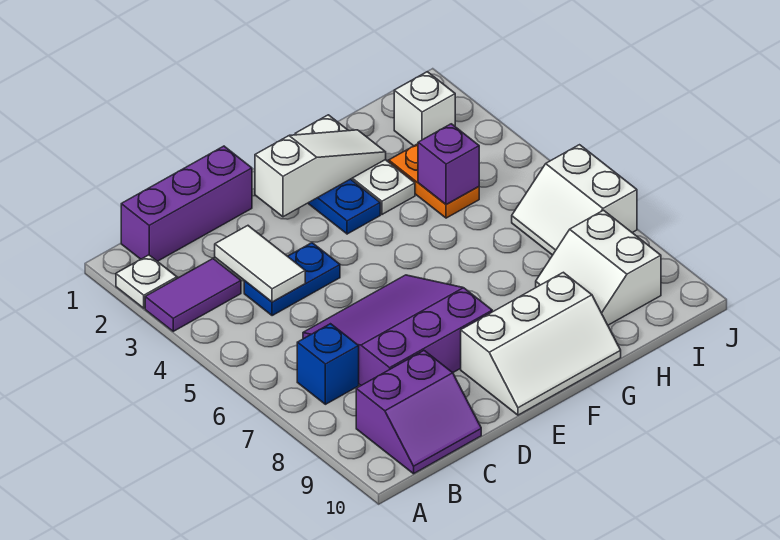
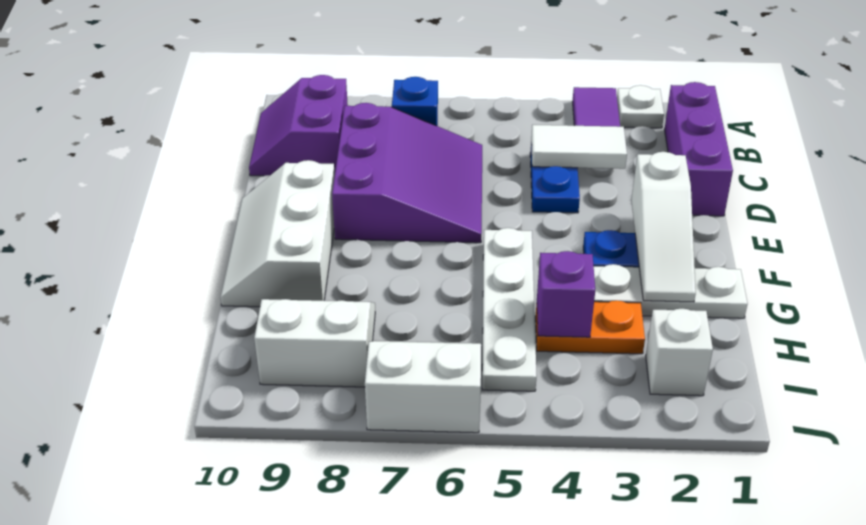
none -> white 1x4 plate [482,228,537,391]

